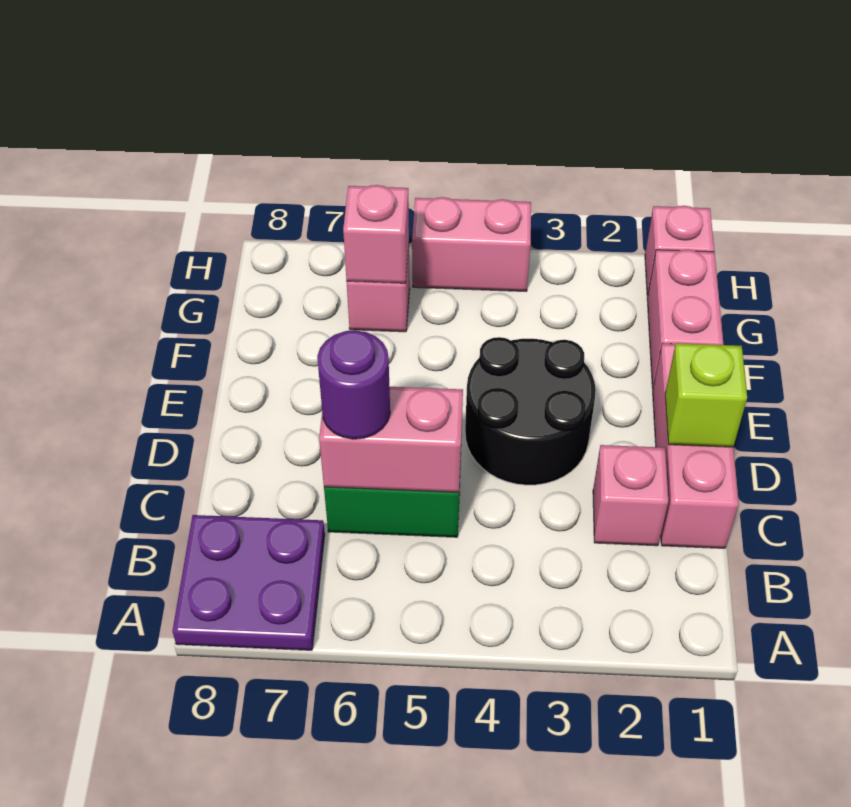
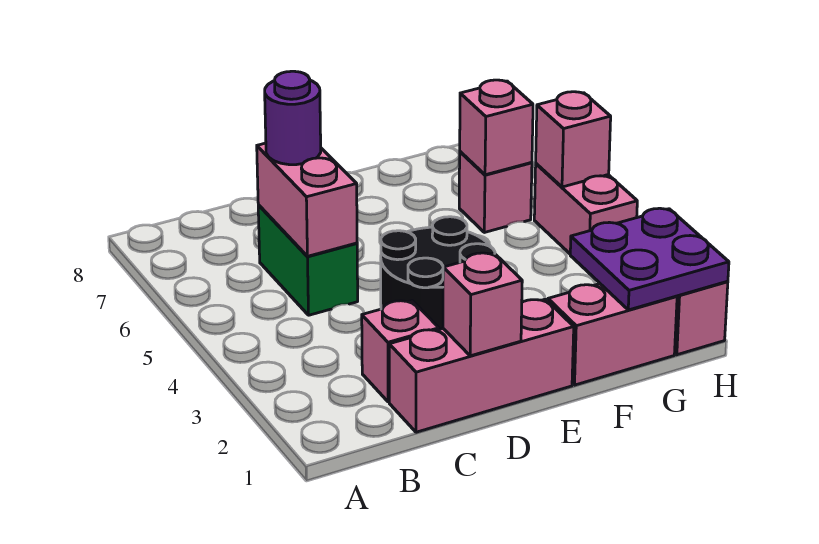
purple 2x2 plate [173,515,325,650] -> purple 2x2 plate moved to [570,208,729,310]
lime 1x1 brick [665,343,747,447] -> pink 1x1 brick [443,253,522,356]
none -> pink 1x1 brick [536,92,611,187]

